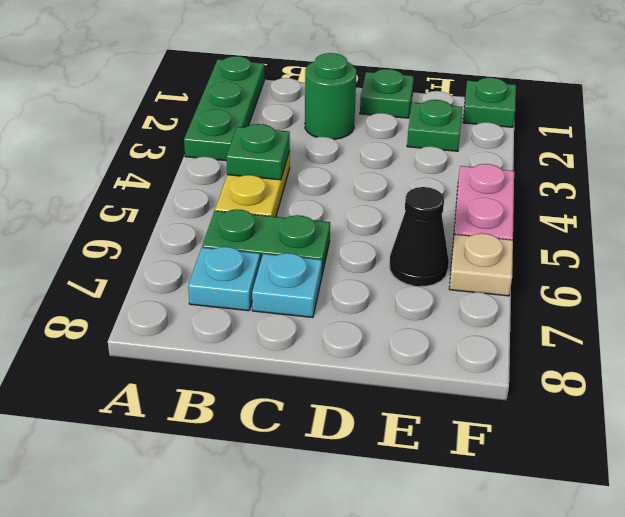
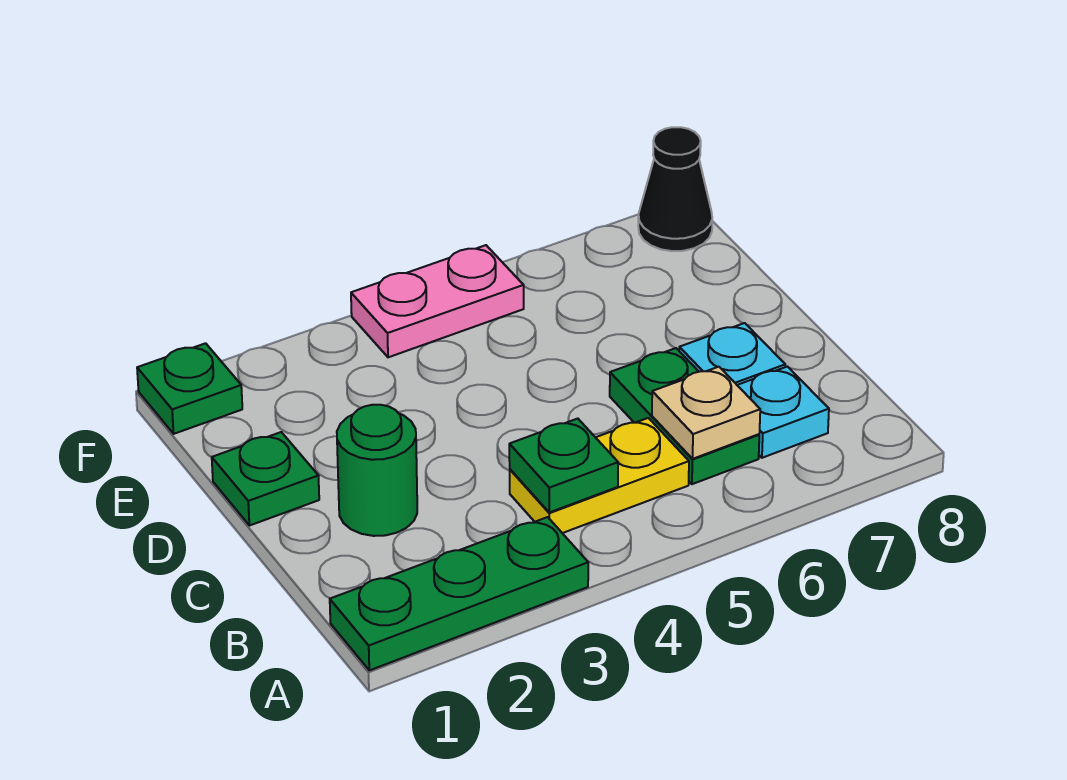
green 1x1 plate [407,100,462,151] -> none
black 1x1 cone [389,187,449,286] -> black 1x1 cone moved to [638,127,712,251]
tan 1x1 plate [449,233,513,296] -> tan 1x1 plate moved to [652,367,760,459]

